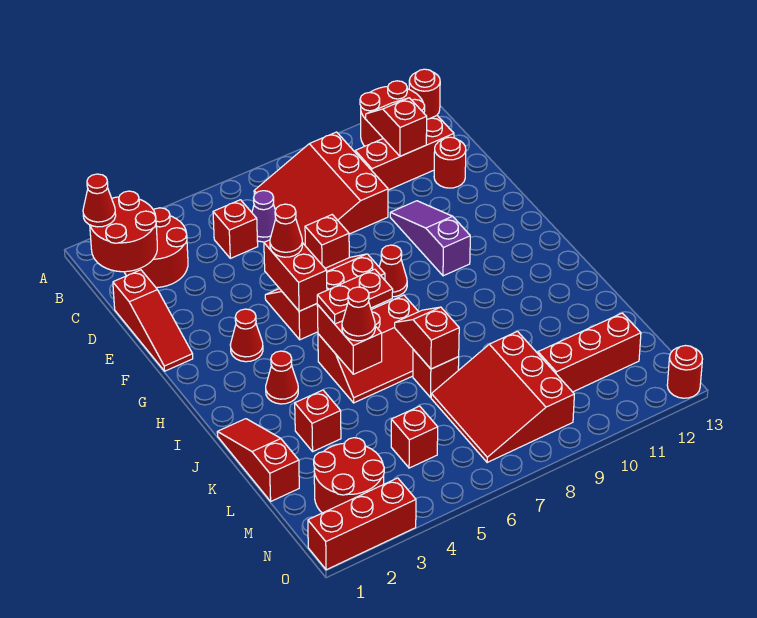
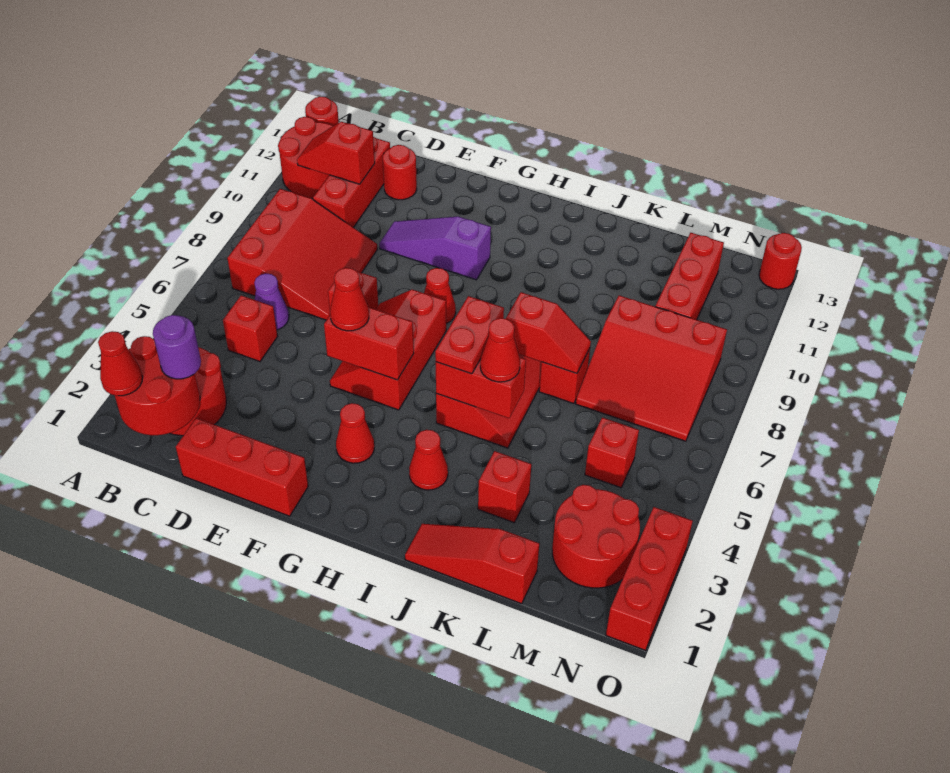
red 3x3 slope [254,132,388,245] -> red 3x3 slope turned to [227,189,377,320]
none -> purple 1x1 round brick [153,315,201,379]
red 1x3 slope [113,270,193,371] -> red 1x3 brick [176,418,308,516]
red 1x2 slope [395,307,459,369] -> red 1x2 slope turned to [506,292,591,373]

